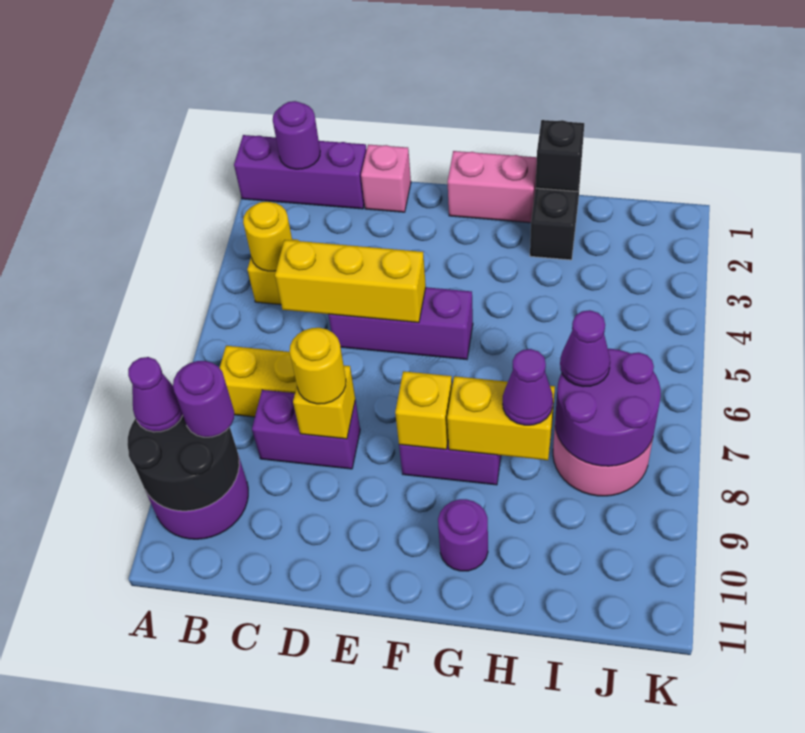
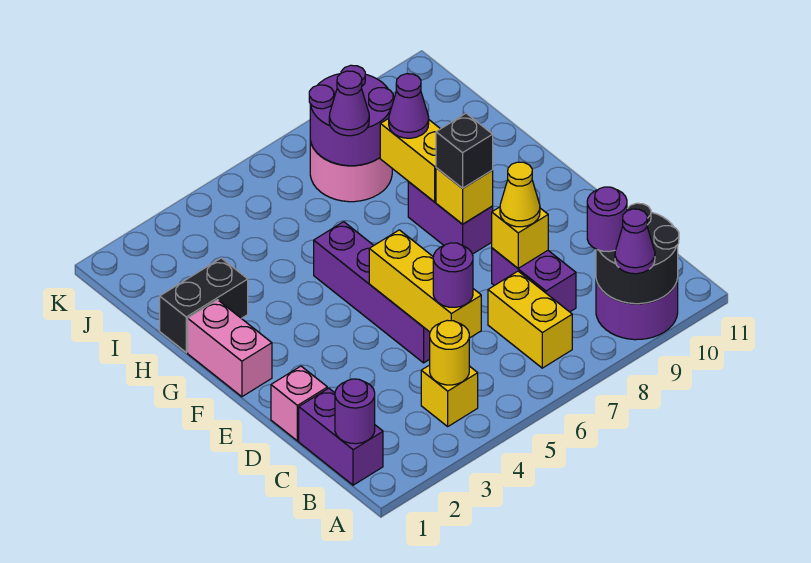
purple 1x3 brick [234,135,367,209] -> purple 1x2 brick [299,388,383,485]
purple 1x3 brick [328,287,473,359] -> purple 1x4 brick [314,222,430,363]
yellow 1x1 round brick [290,328,346,404] -> yellow 1x1 cone [500,162,540,227]
purple 1x1 round brick [438,499,488,571] -> purple 1x1 round brick moved to [433,243,473,307]
black 1x1 brick [536,120,584,192] -> black 1x1 brick moved to [436,113,493,188]

